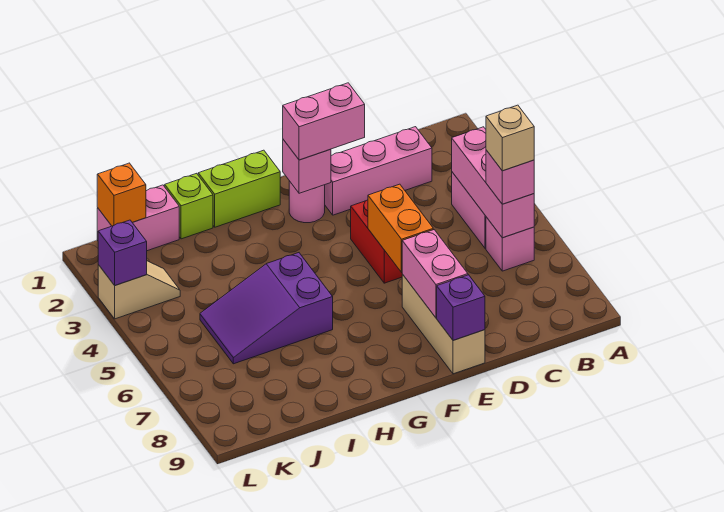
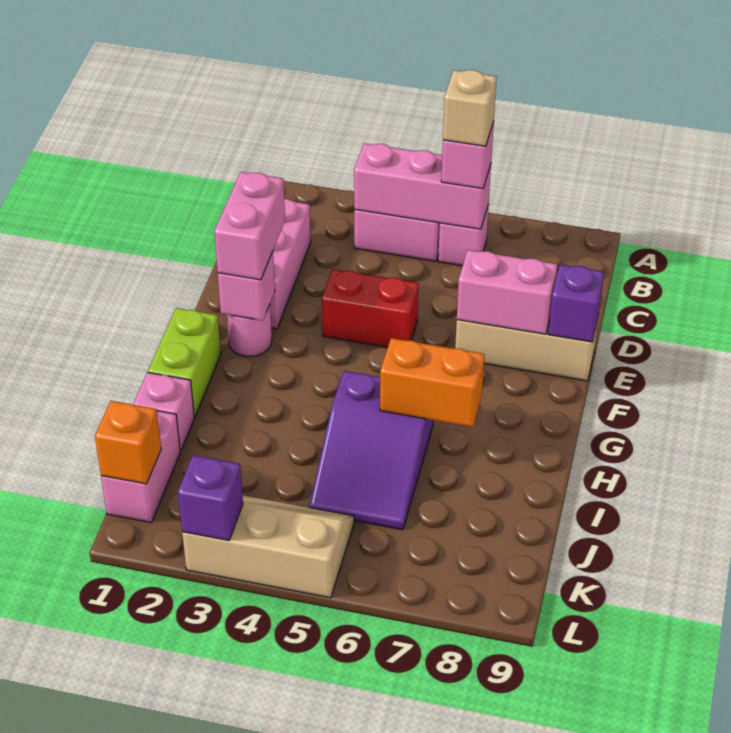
orange 1x2 brick [368,184,433,272] -> orange 1x2 brick moved to [380,338,485,427]
lime 1x1 brick [165,173,213,239] -> pink 1x1 brick [133,372,194,451]
tan 1x2 slope [98,261,180,319] -> tan 2x3 slope [182,495,354,598]

